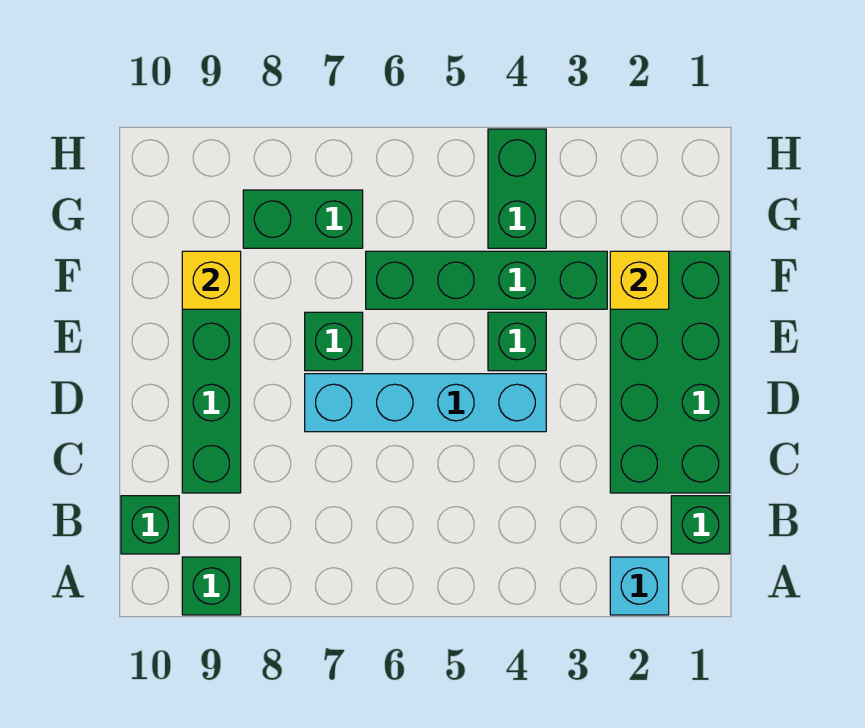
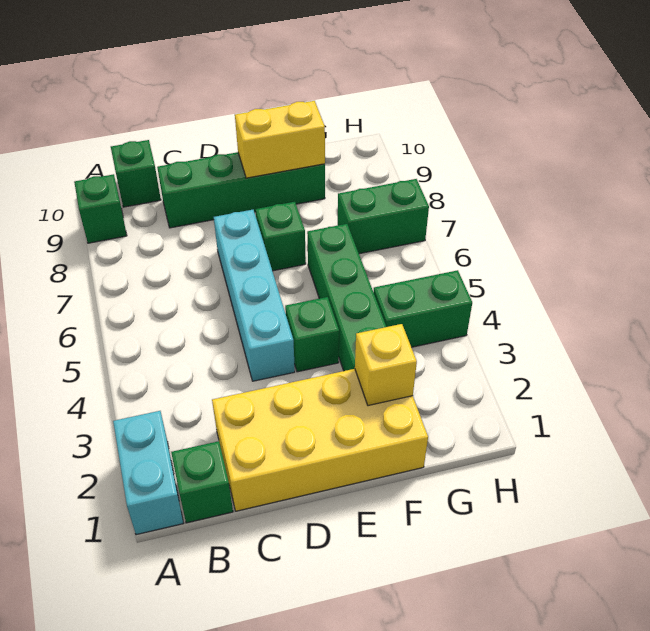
cyan 1x1 brick [610,557,669,615] -> cyan 1x2 brick [113,411,183,535]
green 2x4 brick [610,251,730,493] -> yellow 2x4 brick [212,369,428,511]
yellow 1x1 brick [182,251,241,309] -> yellow 1x2 brick [235,101,325,178]
green 1x2 brick [243,190,363,248] -> green 1x2 brick turned to [338,179,429,254]

